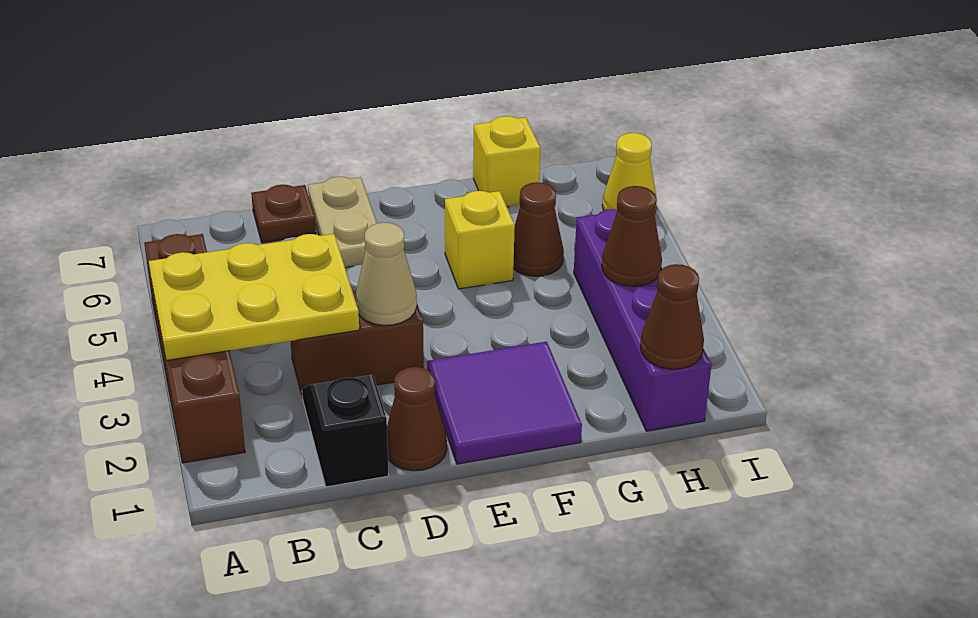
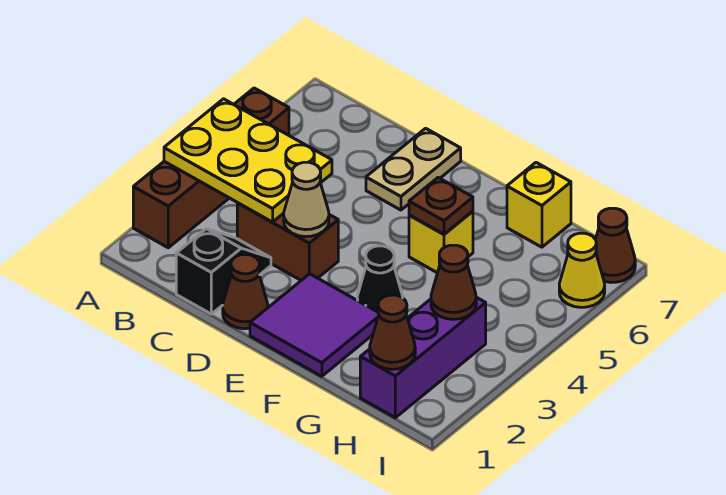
brown 1x1 plate [251,185,316,243] -> brown 1x1 plate moved to [409,178,473,234]
none -> black 1x1 cone [357,246,403,312]
brown 1x1 cone [513,182,564,276] -> brown 1x1 cone moved to [595,208,635,283]
purple 1x4 brick [574,209,712,431] -> purple 1x3 brick [360,297,486,418]

